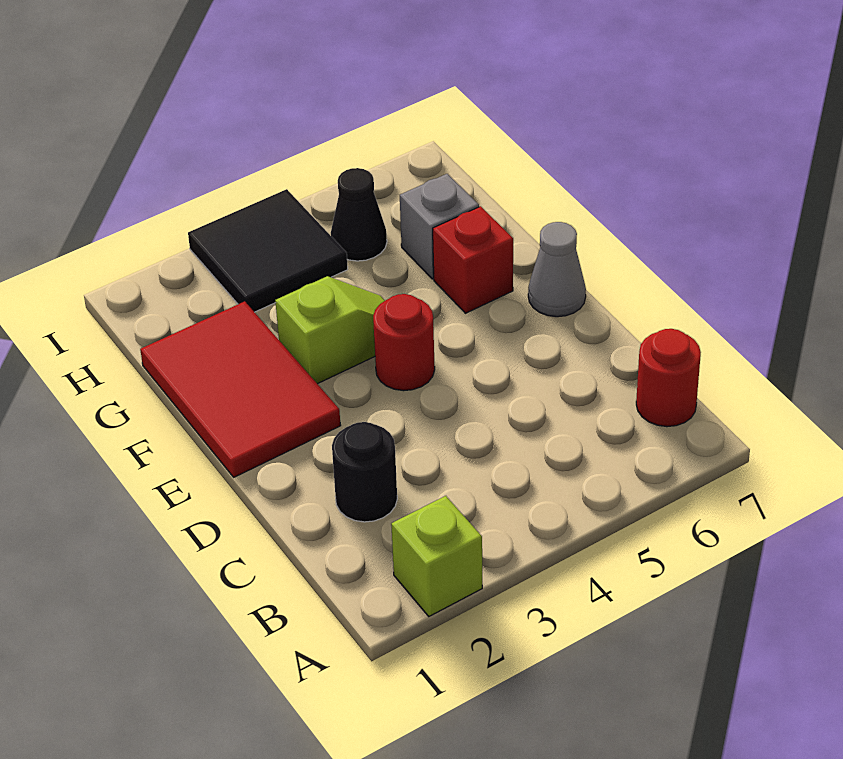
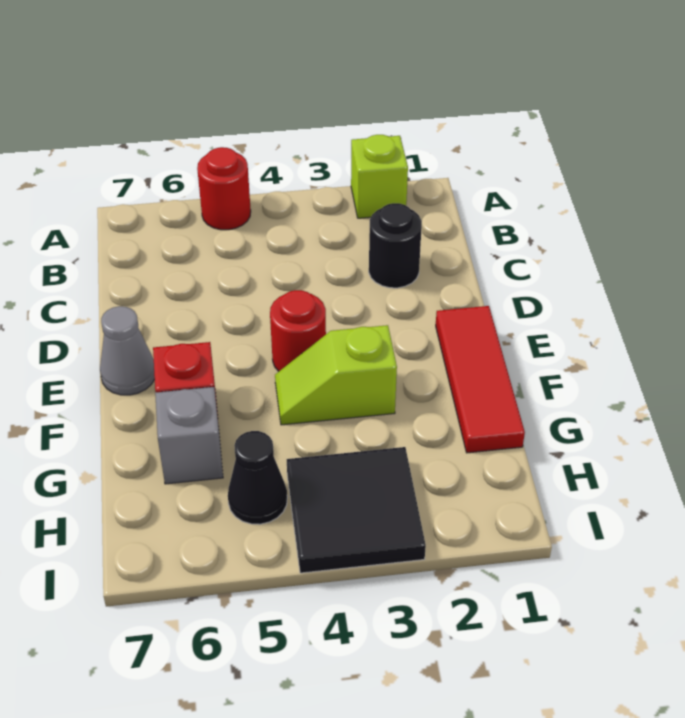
red 1x1 round brick [636,329,701,427] -> red 1x1 round brick moved to [197,147,251,230]
red 2x3 tile [140,301,341,477] -> red 1x3 tile [436,306,525,453]

